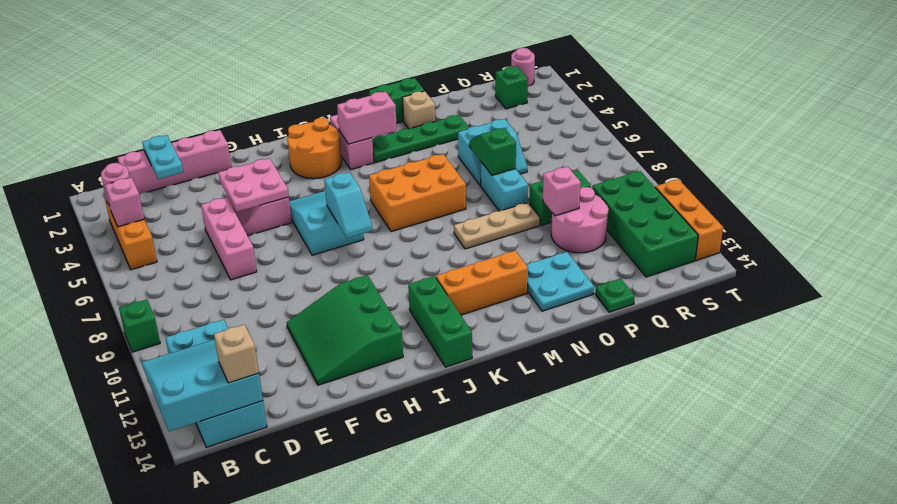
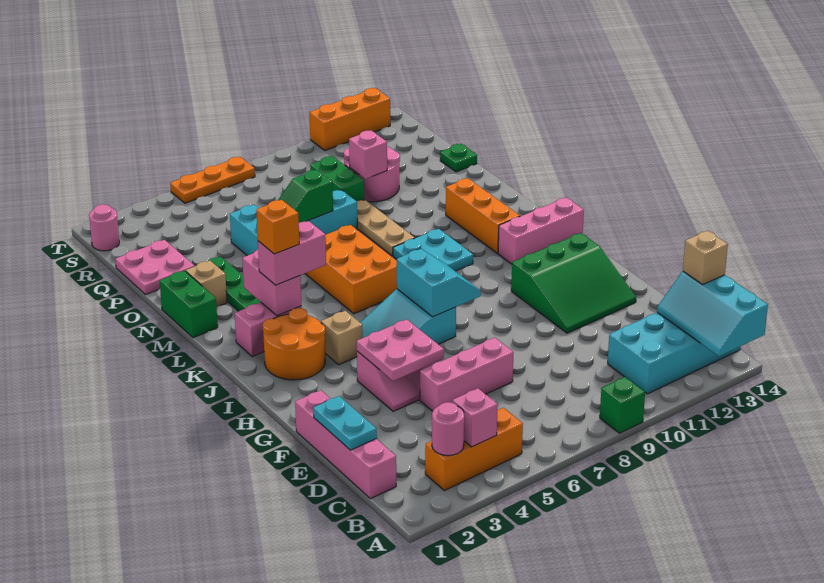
cyan 3x3 slope [142,339,263,431] -> cyan 2x3 slope [657,272,768,356]
cyan 1x2 plate [142,135,183,179] -> cyan 1x2 plate turned to [313,396,377,450]
none -> tan 1x1 brick [321,311,363,365]
cyan 1x2 slope [324,172,372,238] -> cyan 2x2 slope [397,249,481,317]
green 1x3 brick [408,276,472,367] -> pink 1x3 brick [498,198,584,264]
none -> pink 1x2 brick [258,221,326,285]
none -> orange 1x1 brick [256,200,299,254]
cyan 2x2 plate [527,252,594,311] -> cyan 2x2 plate moved to [393,229,473,271]
none -> pink 2x2 plate [115,240,195,294]
green 1x1 brick [495,66,528,109] -> none
green 2x4 brick [592,171,698,277] -> none
none -> orange 1x3 plate [170,157,255,203]

